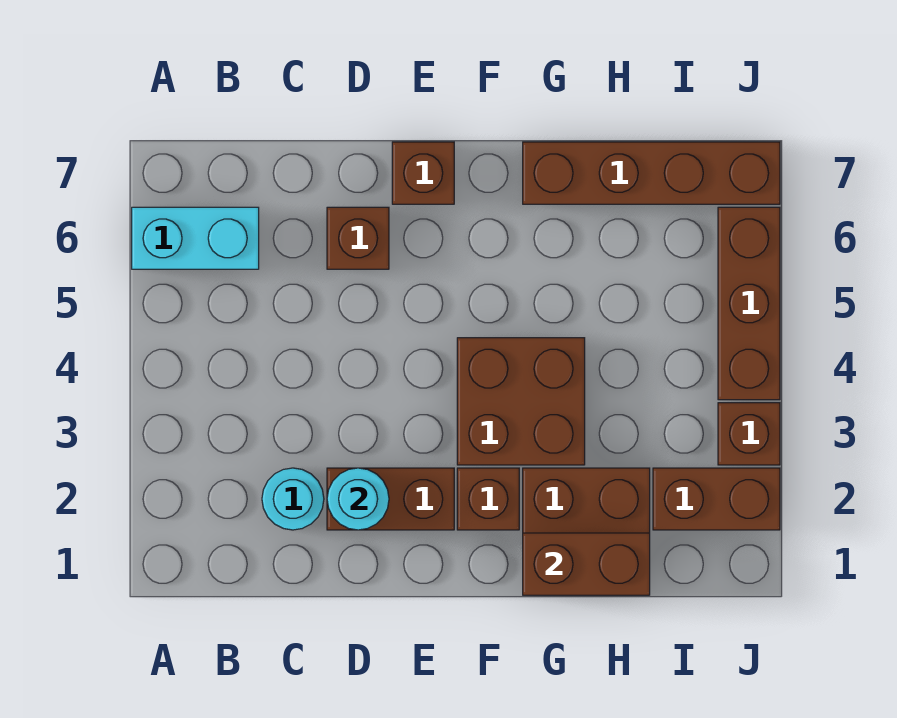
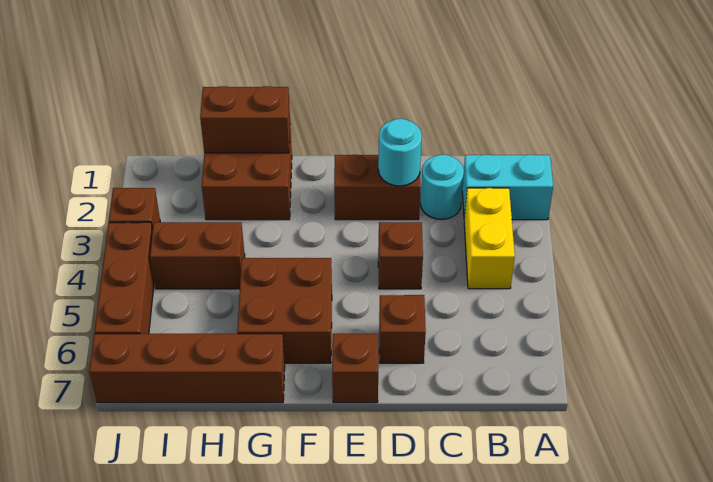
cyan 1x2 brick [132,207,259,269] -> cyan 1x2 brick moved to [462,155,553,220]
none -> yellow 1x2 brick [464,188,515,289]
brown 1x1 brick [457,468,519,530] -> brown 1x1 brick moved to [378,222,423,289]
brown 2x2 brick [457,338,585,465] -> brown 2x2 brick moved to [237,258,332,363]
brown 1x2 brick [653,468,780,530] -> brown 1x2 brick moved to [150,222,245,289]

